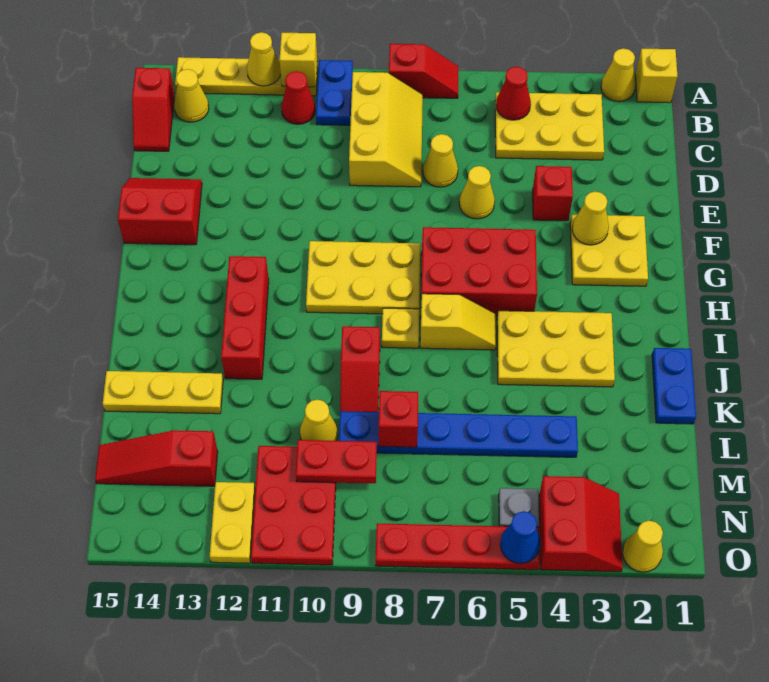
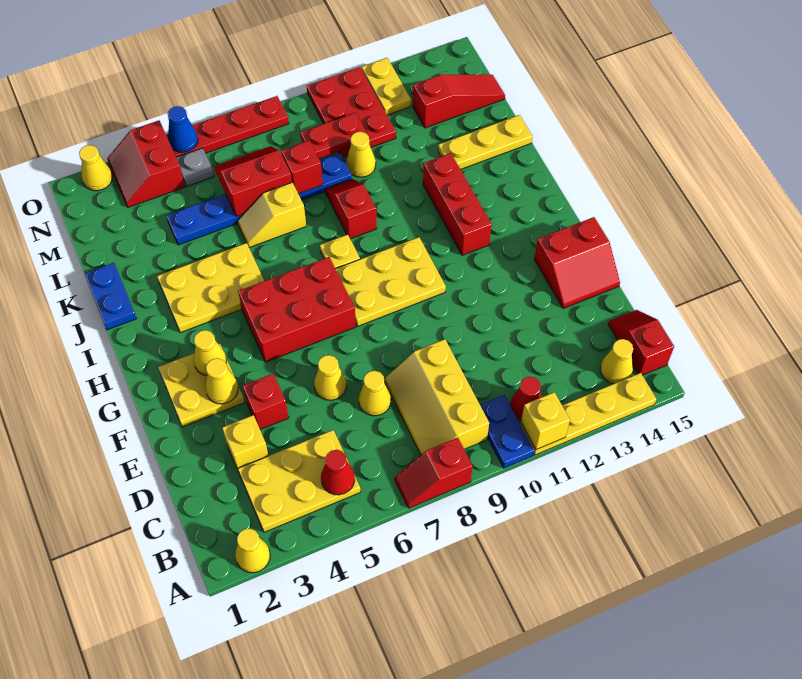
yellow 1x1 brick [636,49,678,103] -> yellow 1x1 brick moved to [222,415,268,469]
yellow 1x1 cone [247,32,281,86] -> yellow 1x1 cone moved to [194,330,227,376]
yellow 1x2 slope [420,294,496,350] -> yellow 1x2 slope moved to [238,183,306,248]
none -> red 2x2 slope [214,146,292,216]

